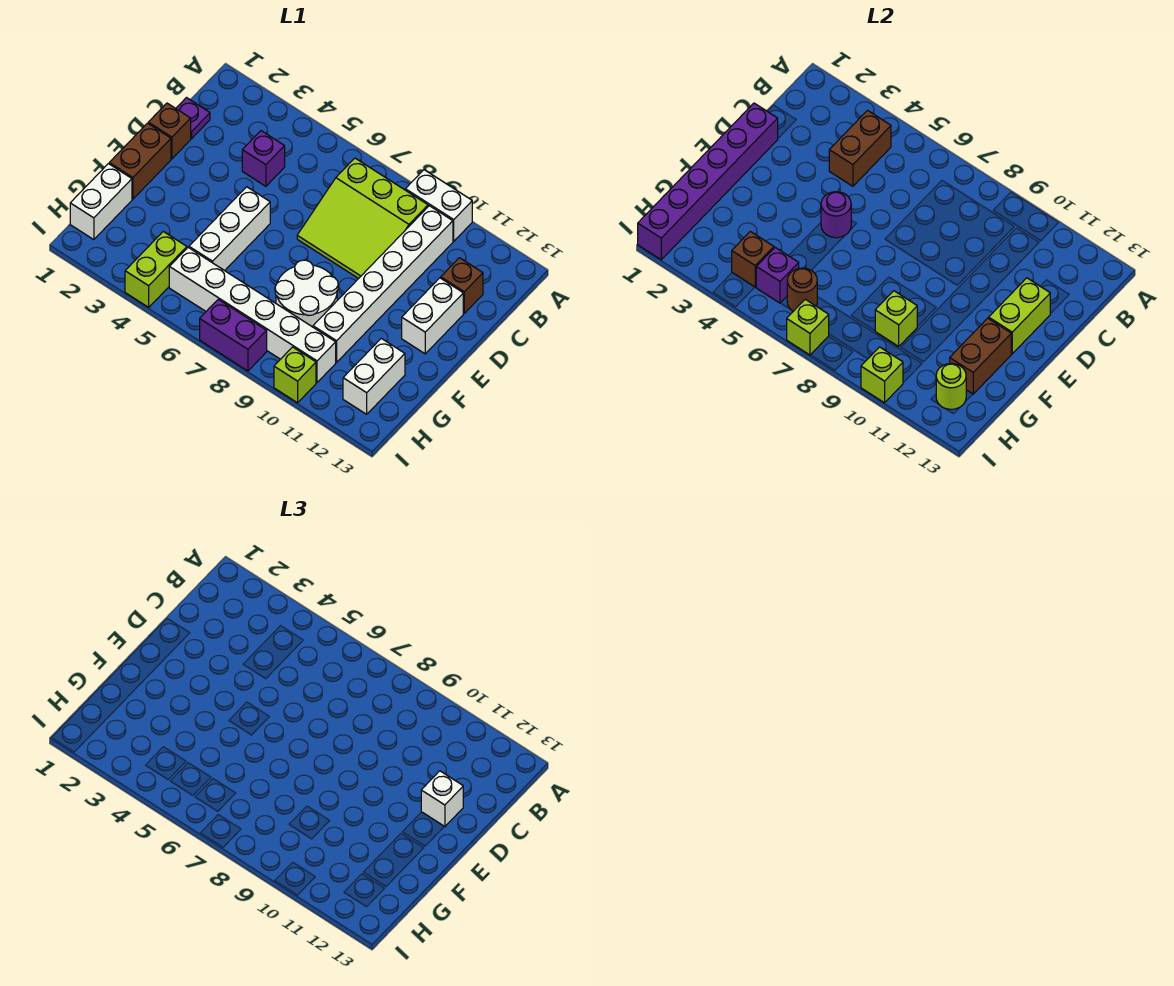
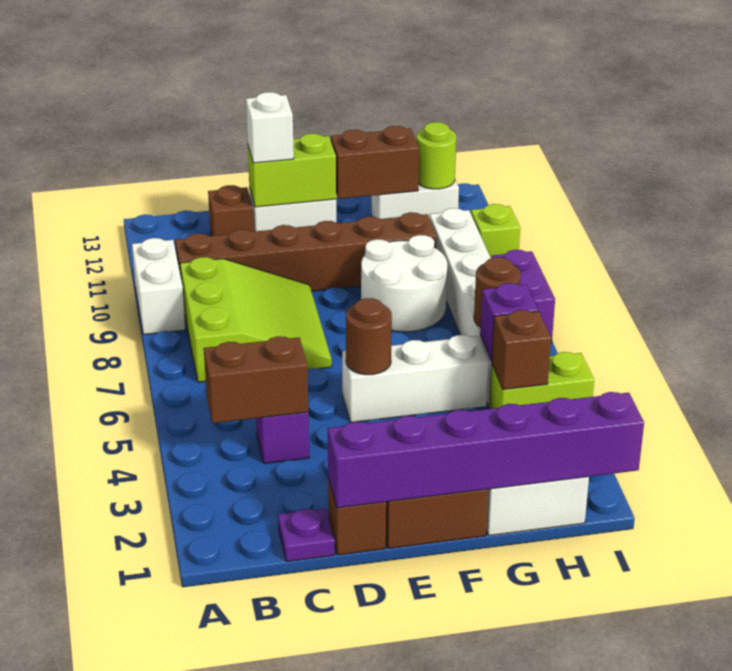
white 1x6 brick [313,206,453,362] -> brown 1x6 brick [175,212,437,291]
purple 1x1 round brick [821,192,851,238] -> brown 1x1 round brick [346,298,392,375]
lime 1x1 brick [875,291,917,346] -> none
lime 1x1 brick [787,299,829,355] -> none
lime 1x1 brick [861,347,903,403] -> none

